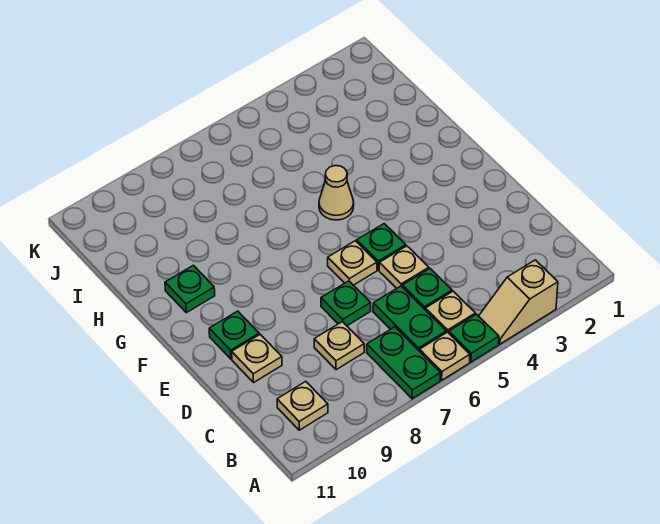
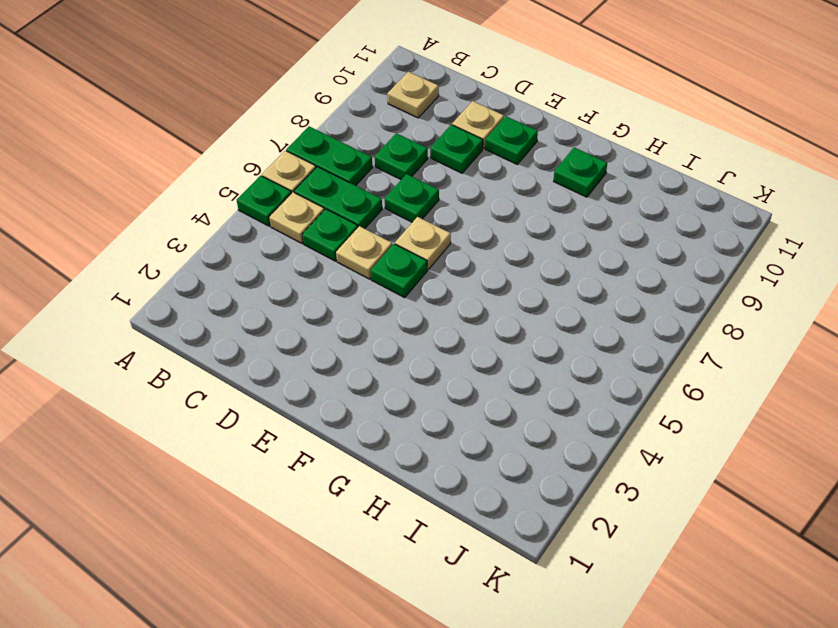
tan 1x2 slope [479,260,558,344] -> none
tan 1x1 plate [314,322,364,370] -> green 1x1 plate [375,133,428,179]
none -> green 1x1 plate [430,125,483,173]
tan 1x1 cone [319,166,354,220] -> none

